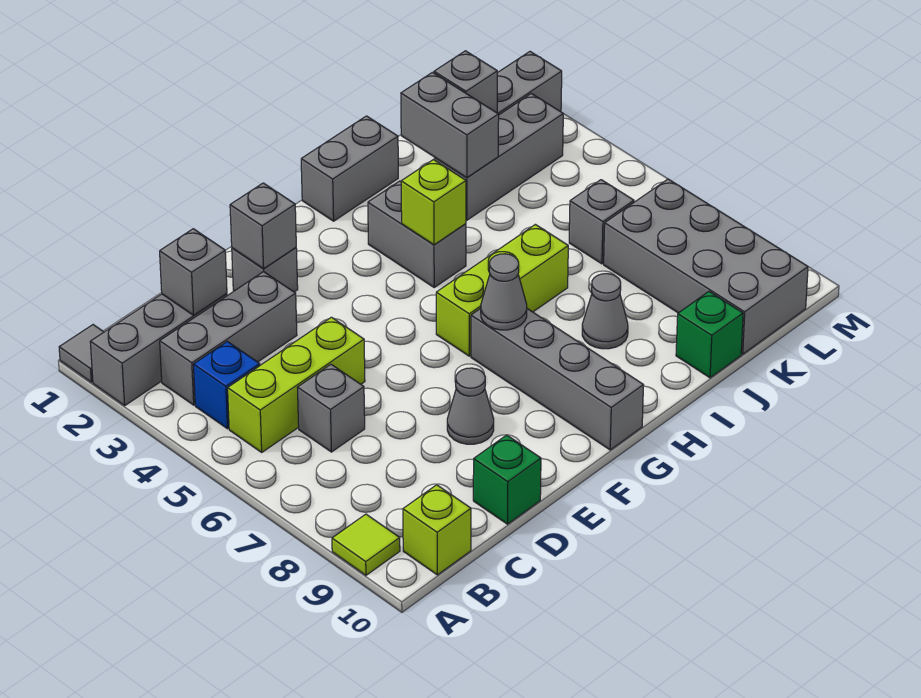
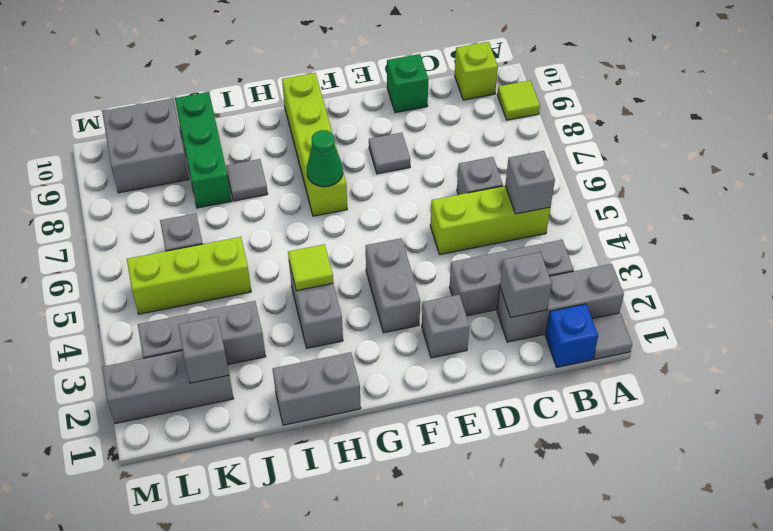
blue 1x1 brick [193,341,260,429] -> blue 1x1 brick moved to [545,304,598,367]
grey 1x1 brick [230,183,296,269] -> grey 1x1 brick moved to [505,151,555,214]
grey 1x1 cone [447,368,494,444] -> grey 1x1 tile [369,133,410,174]
lime 1x3 brick [436,224,568,356] -> lime 1x3 brick moved to [127,237,251,314]
grey 1x4 brick [471,308,644,450] -> lime 1x4 brick [282,73,347,216]
grey 1x1 cone [481,254,527,330] -> green 1x1 cone [307,130,343,187]
lime 1x1 brick [401,160,466,245] -> lime 1x1 tile [288,244,333,291]
grey 1x1 cone [582,274,628,349] -> grey 1x1 tile [226,159,268,201]
grey 1x2 brick [401,72,499,178] -> grey 1x2 brick moved to [366,238,420,333]
green 1x1 brick [676,292,743,378] -> green 1x3 brick [175,92,231,208]
grey 2x4 brick [604,179,808,354] -> grey 2x2 brick [102,98,189,193]

